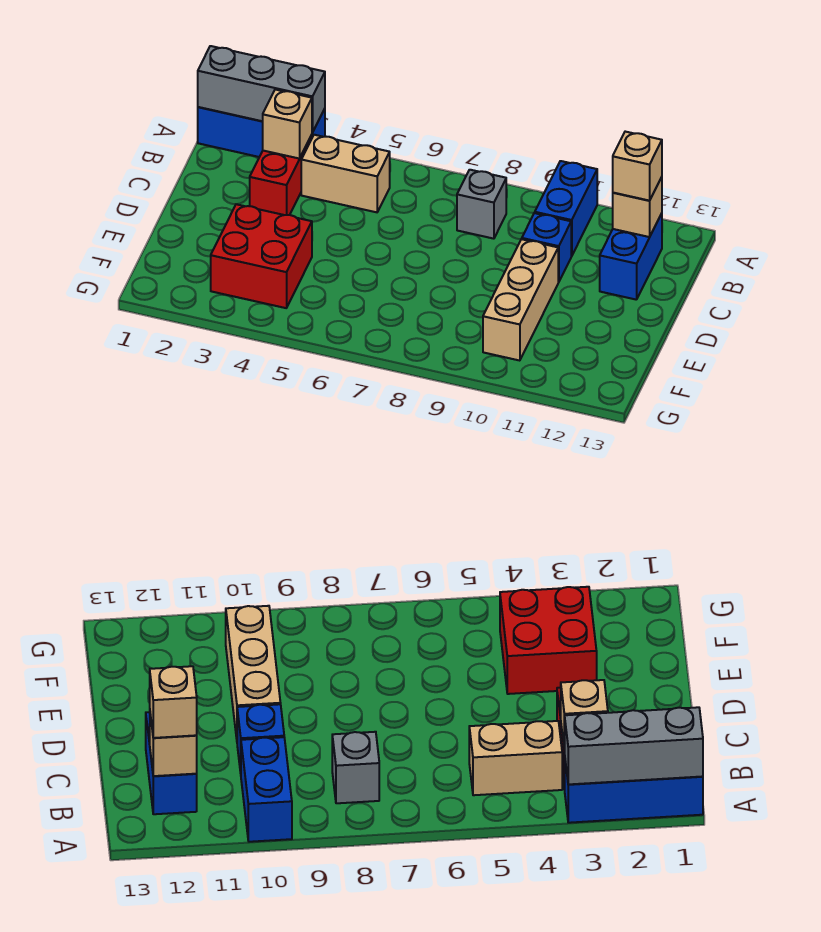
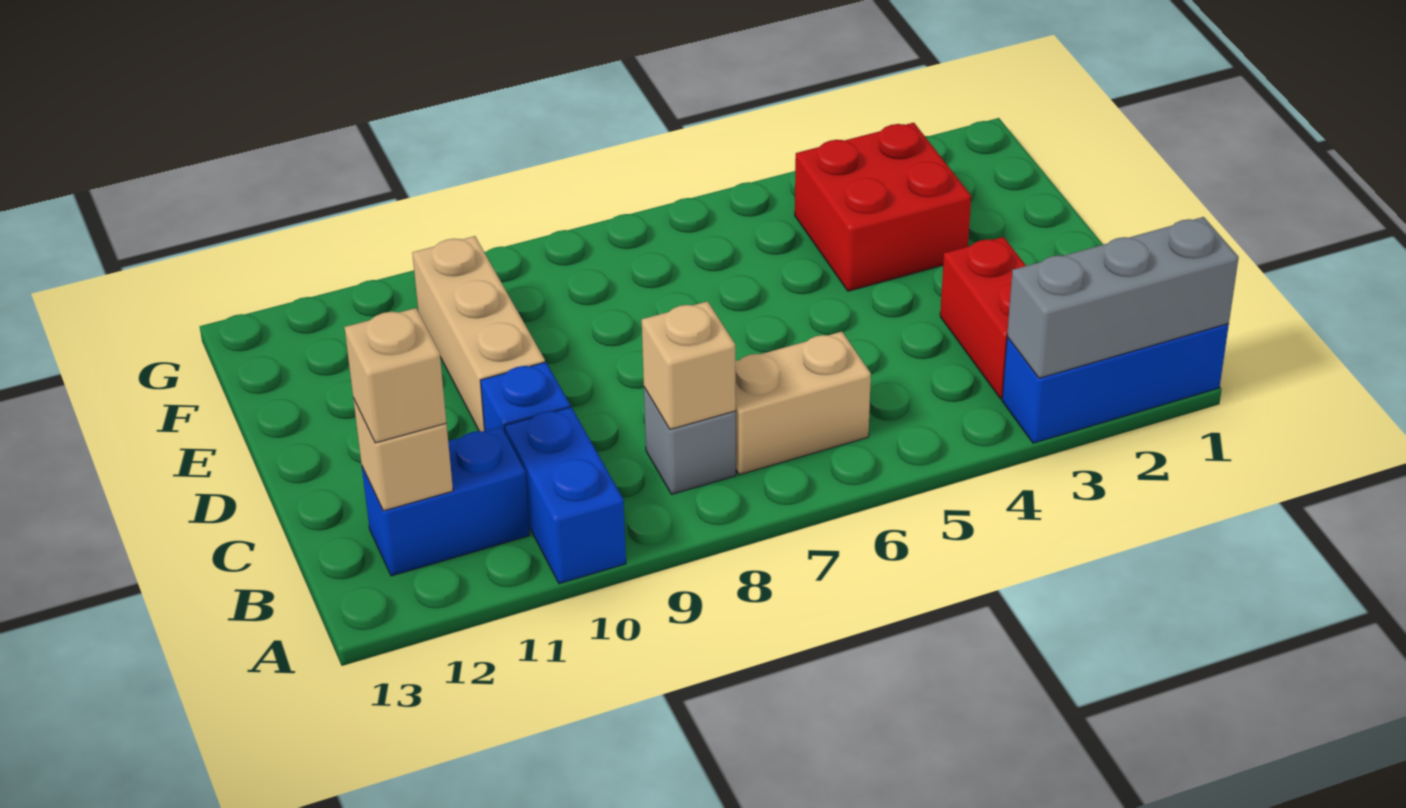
tan 1x1 brick [262,90,312,159] -> tan 1x1 brick moved to [642,301,736,429]
tan 1x2 brick [301,135,390,212] -> tan 1x2 brick moved to [735,332,871,475]
blue 1x2 brick [600,213,662,300] -> blue 1x2 brick turned to [362,427,530,576]

